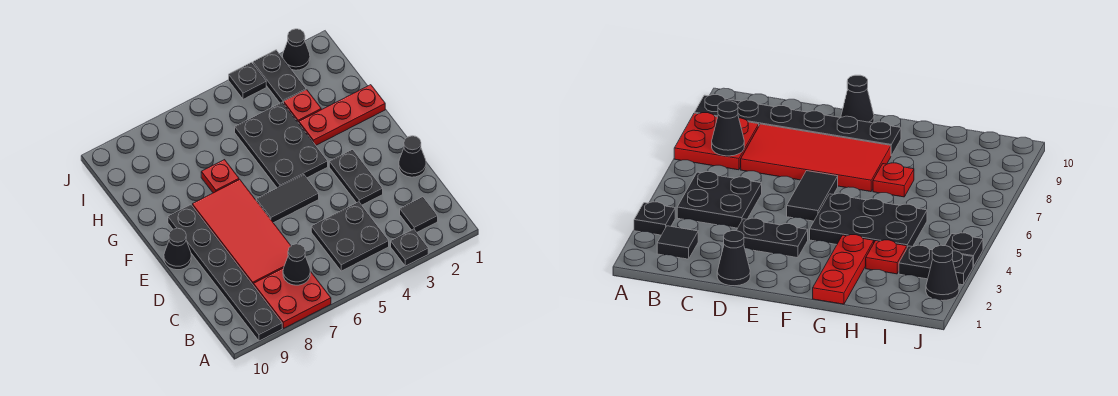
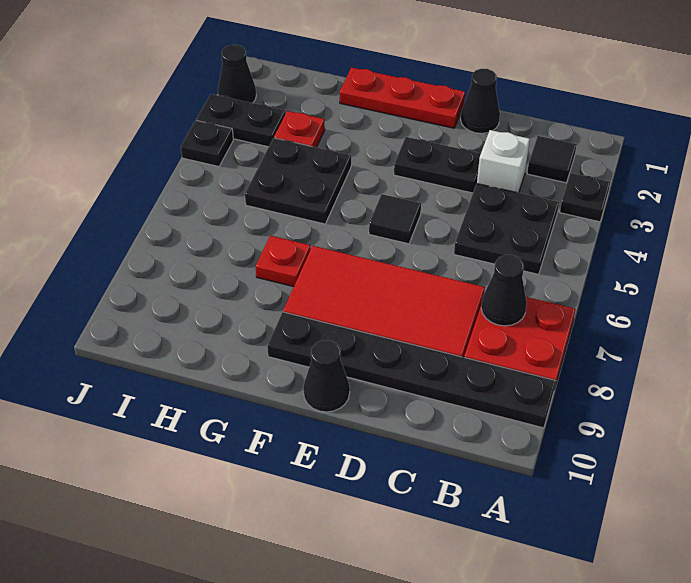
none -> white 1x1 brick [477,130,530,193]
black 1x2 tile [256,175,319,223] -> black 1x1 tile [369,194,421,244]
black 2x3 plate [235,102,328,188] -> black 2x2 plate [245,138,351,224]
red 1x3 plate [299,85,385,145] -> red 1x3 plate turned to [340,68,465,128]

